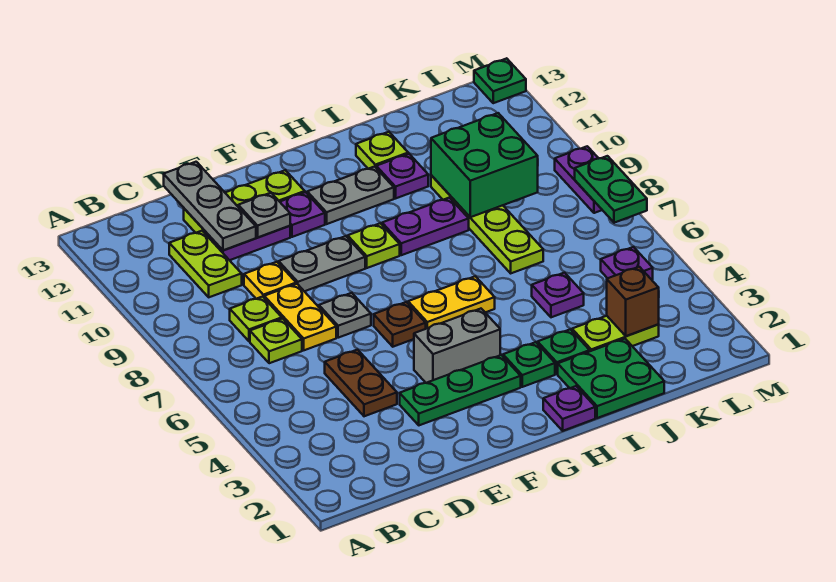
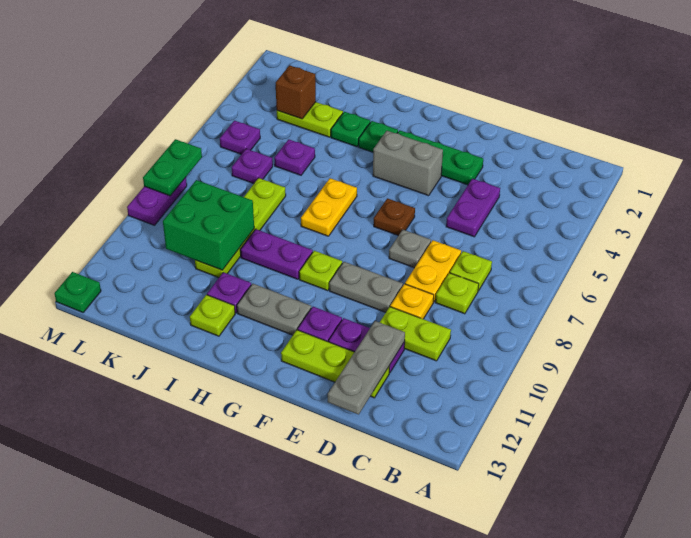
lime 1x2 plate [169,231,242,297] -> lime 1x2 plate turned to [380,307,451,361]
brown 1x2 plate [325,350,397,416] -> purple 1x2 plate [446,179,500,237]
grey 1x1 plate [238,193,290,237] -> none
yellow 1x2 plate [408,276,495,329] -> yellow 1x2 plate turned to [301,178,357,236]
purple 1x1 plate [543,386,595,431] -> purple 1x1 plate moved to [232,149,273,184]
green 2x2 plate [558,339,664,418] -> none

